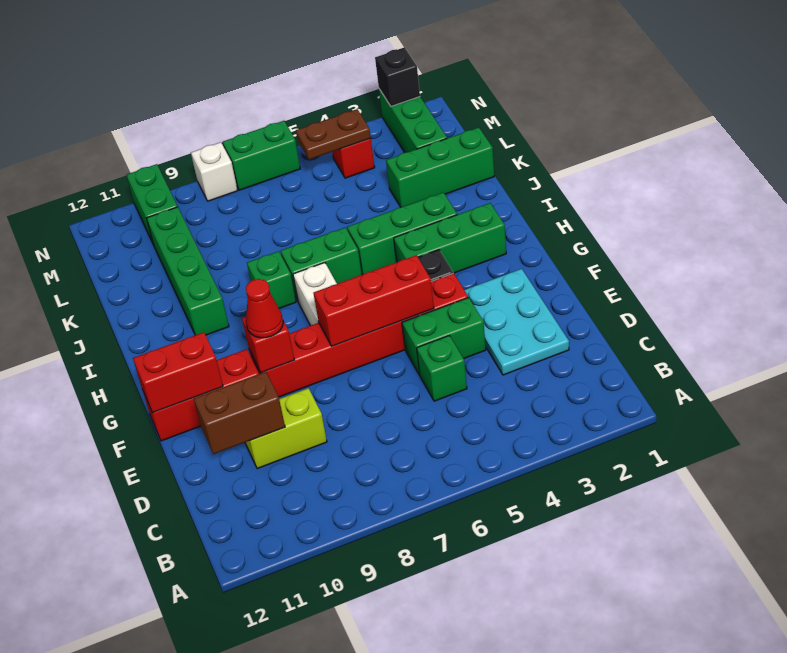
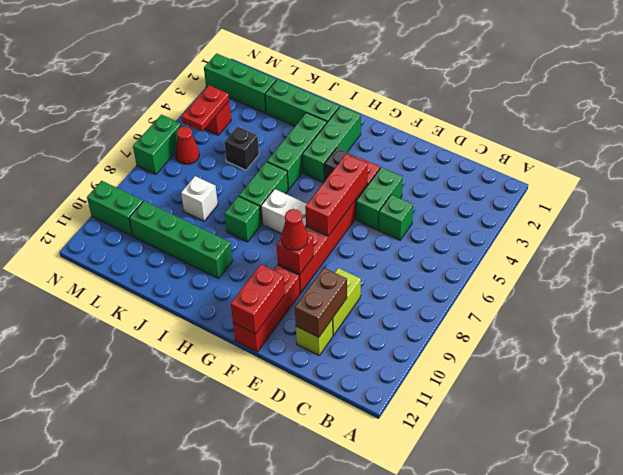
cyan 2x3 plate [465,269,569,375] -> none
none -> lime 1x1 brick [296,319,333,355]
green 1x3 brick [386,127,494,207] -> green 1x3 brick turned to [265,79,339,126]
brown 1x2 plate [296,109,371,160] -> red 1x2 plate [182,85,229,131]
none -> red 1x1 cone [175,127,200,164]
black 1x1 brick [375,47,420,106] -> black 1x1 brick moved to [224,126,259,170]
white 1x1 brick [191,142,238,201] -> white 1x1 brick moved to [181,176,218,221]

